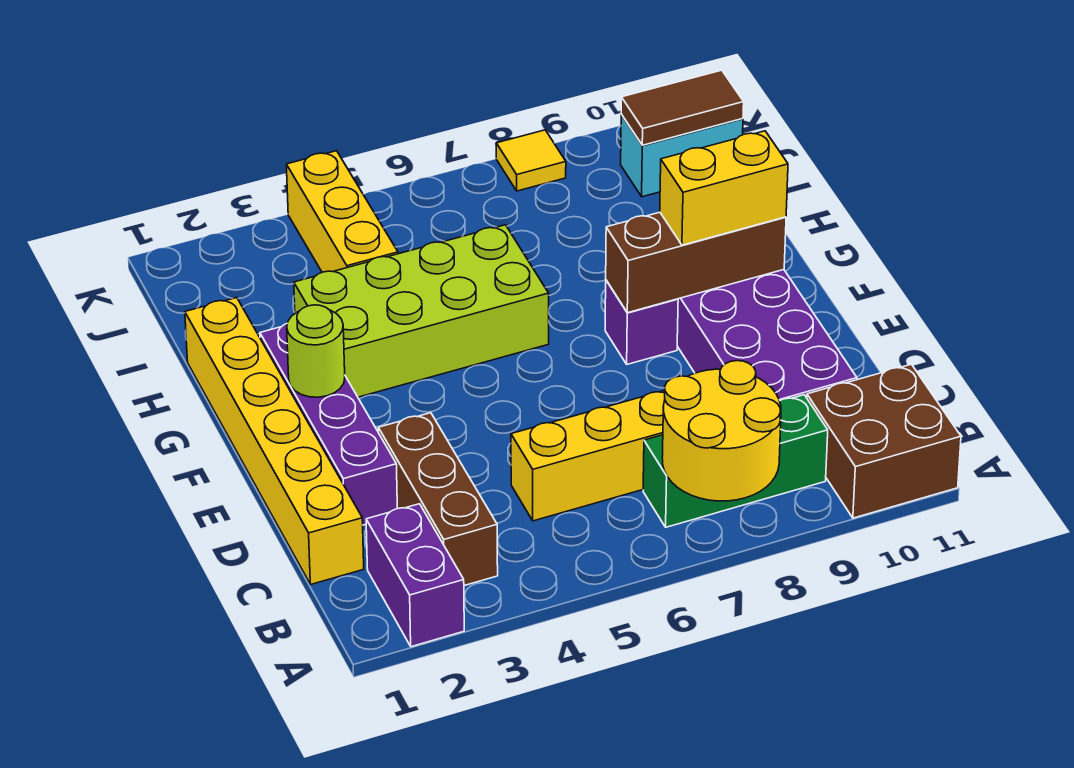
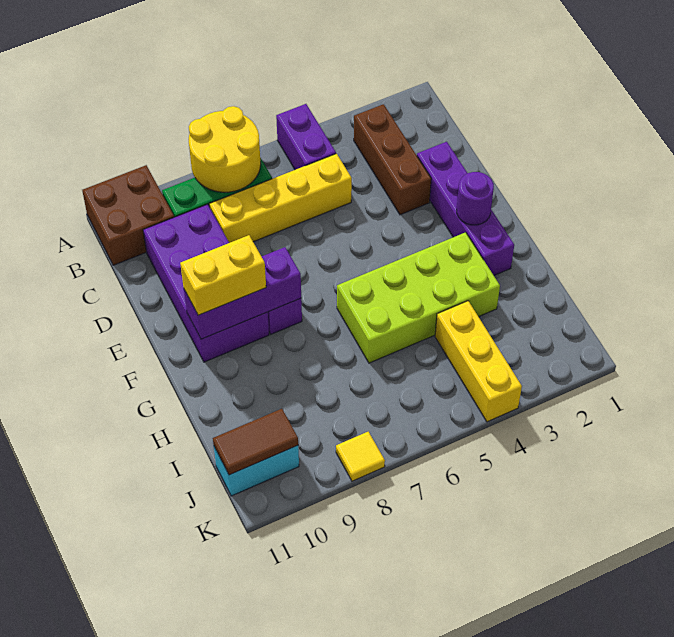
purple 1x2 brick [366,504,464,647] -> purple 1x2 brick moved to [276,104,336,170]
yellow 1x6 brick [185,298,364,585] -> none
lime 1x1 round brick [287,305,345,397] -> purple 1x1 round brick [457,172,494,225]
brown 1x3 brick [606,212,786,313] -> purple 1x3 brick [184,247,301,339]

